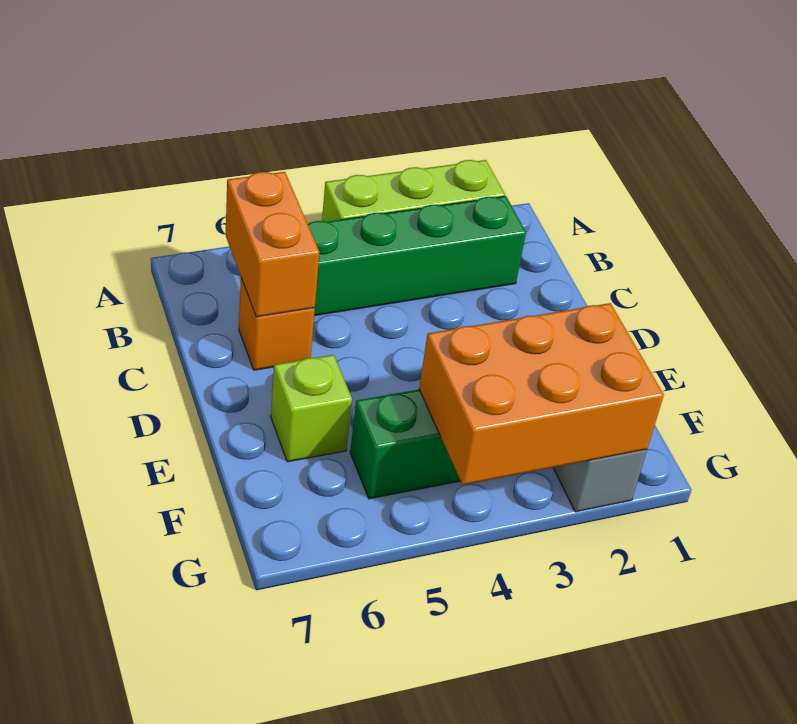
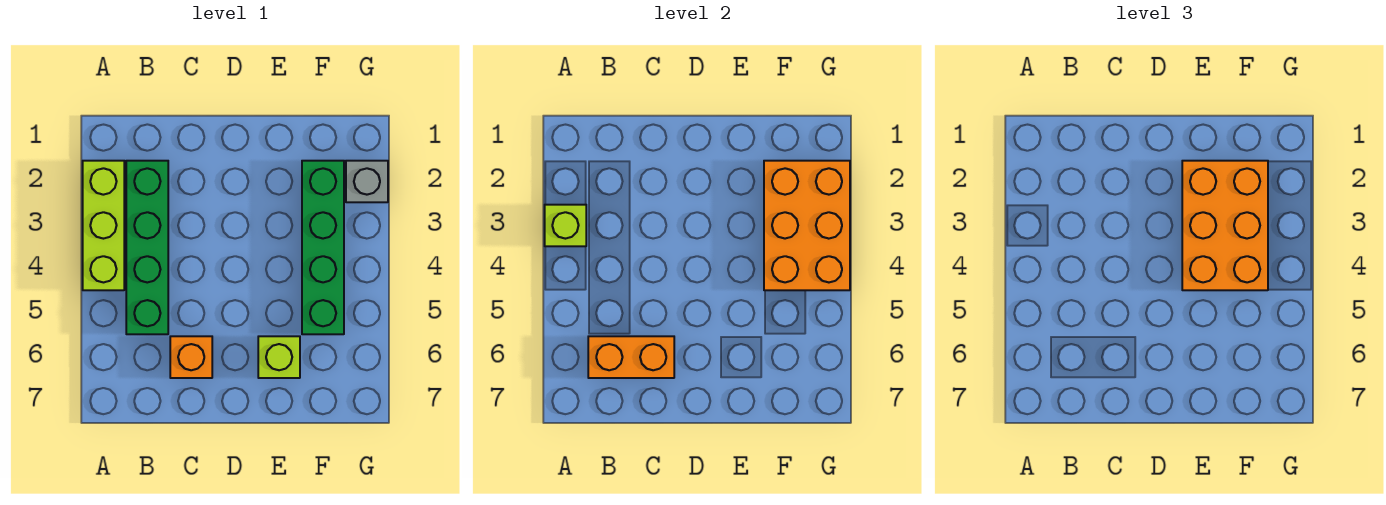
none -> lime 1x1 brick [545,205,586,246]
none -> orange 2x3 brick [1182,161,1268,290]

